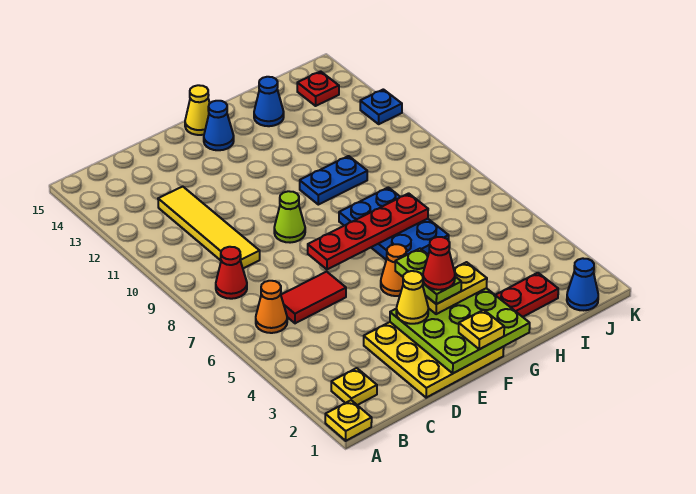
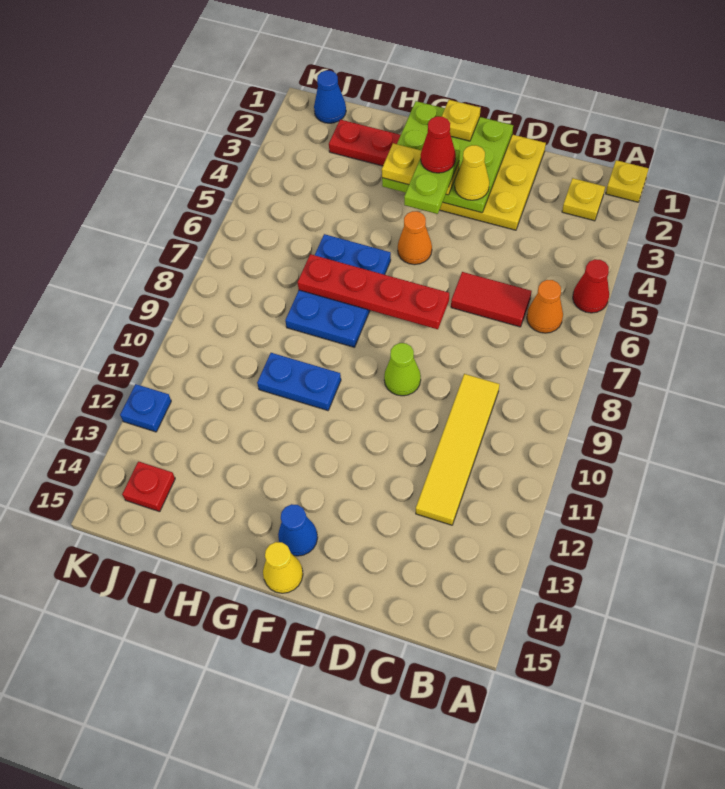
red 1x1 cone [216,247,247,299] -> red 1x1 cone moved to [573,259,609,313]
blue 1x1 cone [254,77,284,126] -> none

